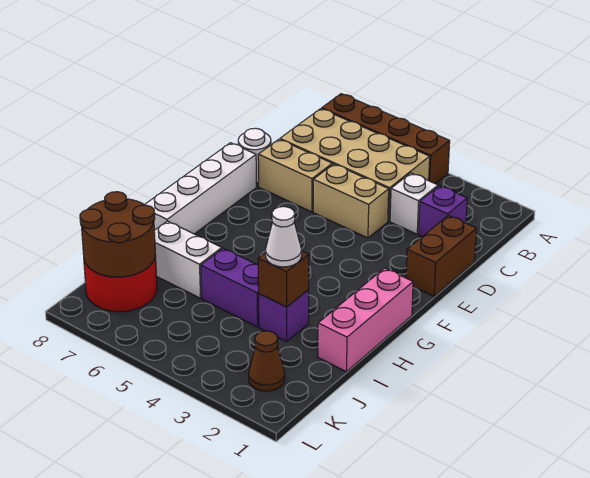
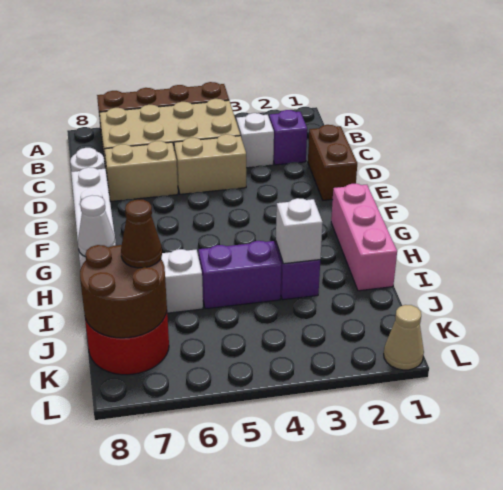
brown 1x1 brick [258,251,309,307] -> white 1x1 brick [276,198,323,264]
white 1x1 cone [265,207,302,267] -> white 1x1 cone moved to [78,195,116,257]
brown 1x1 cone [249,331,285,391] -> brown 1x1 cone moved to [121,199,162,268]
none -> tan 1x1 cone [384,305,424,370]

